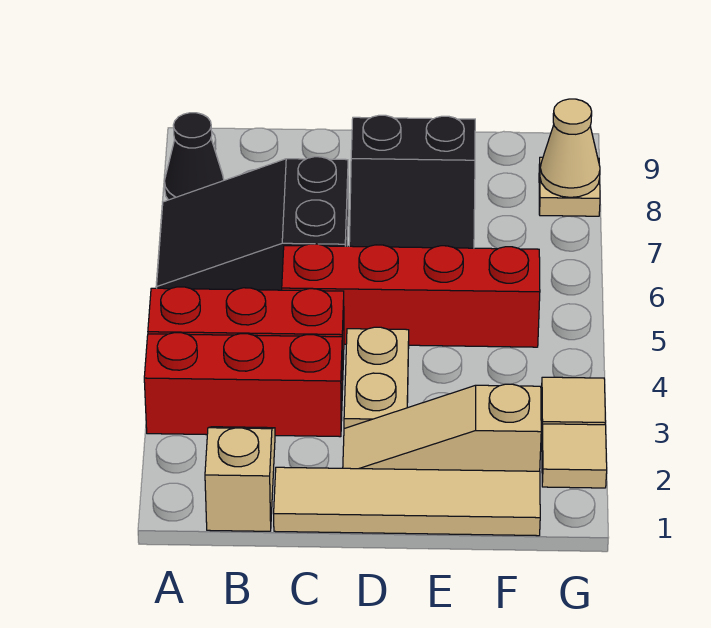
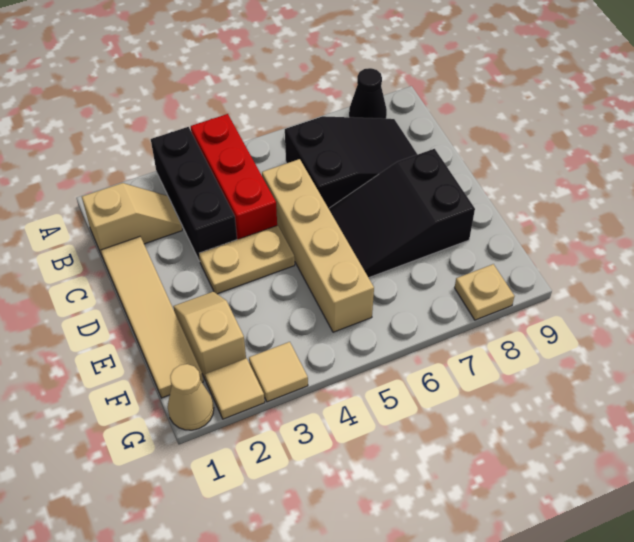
red 1x3 brick [144,333,342,437] -> black 1x3 brick [151,127,237,261]
black 2x3 slope [157,157,348,290] -> black 2x3 slope turned to [285,116,417,209]
red 1x4 brick [282,244,540,347] -> tan 1x4 brick [262,159,374,332]
tan 1x3 slope [343,384,541,471] -> tan 1x2 slope [173,292,246,381]
tan 1x1 cone [540,99,600,197] -> tan 1x1 cone moved to [168,364,214,430]

